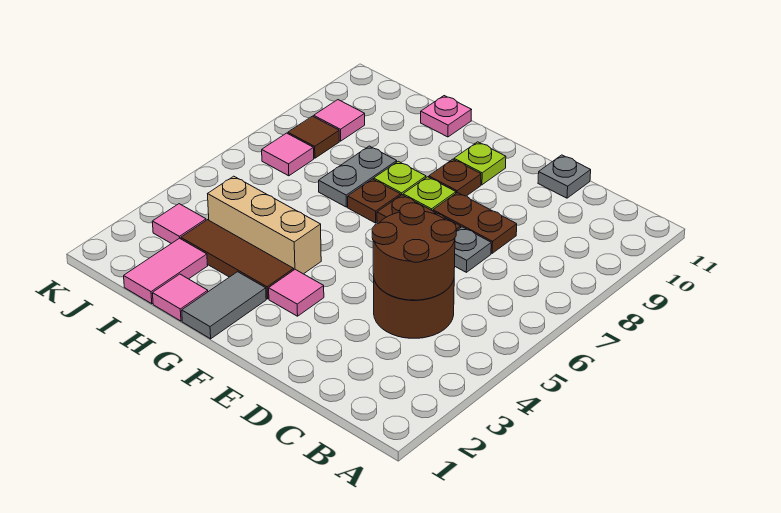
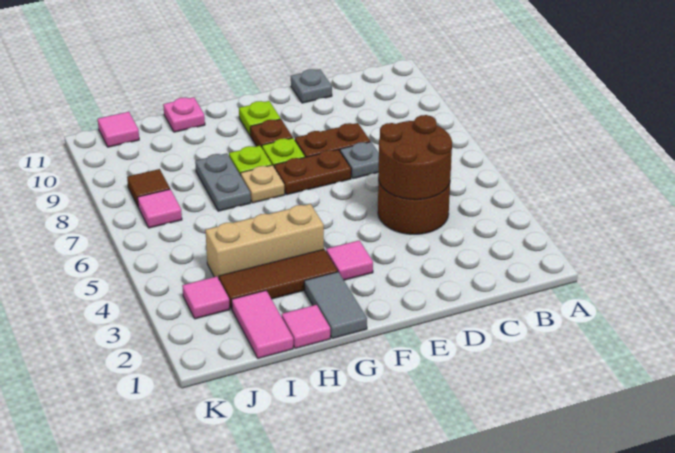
brown 1x1 plate [348,179,401,223] -> tan 1x1 plate [241,165,285,203]
pink 1x1 tile [314,100,365,141] -> pink 1x1 tile moved to [98,112,139,147]

